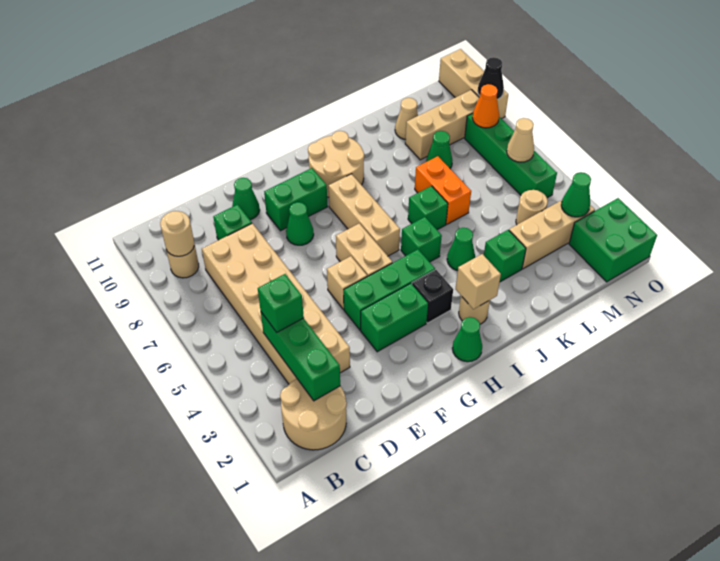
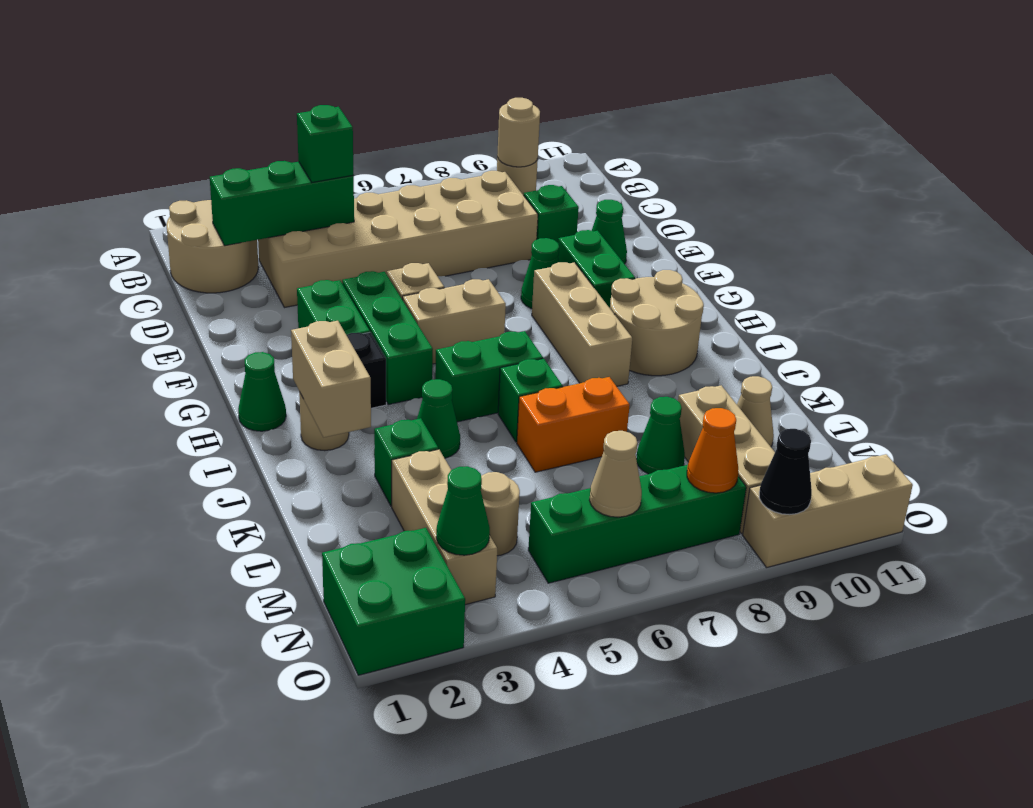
tan 1x3 brick [329,174,400,256] -> tan 1x3 brick turned to [532,262,632,386]
tan 1x1 brick [456,254,501,309] -> tan 1x2 brick [291,321,371,437]
green 1x1 brick [401,217,442,262] -> green 1x2 brick [435,331,543,422]

